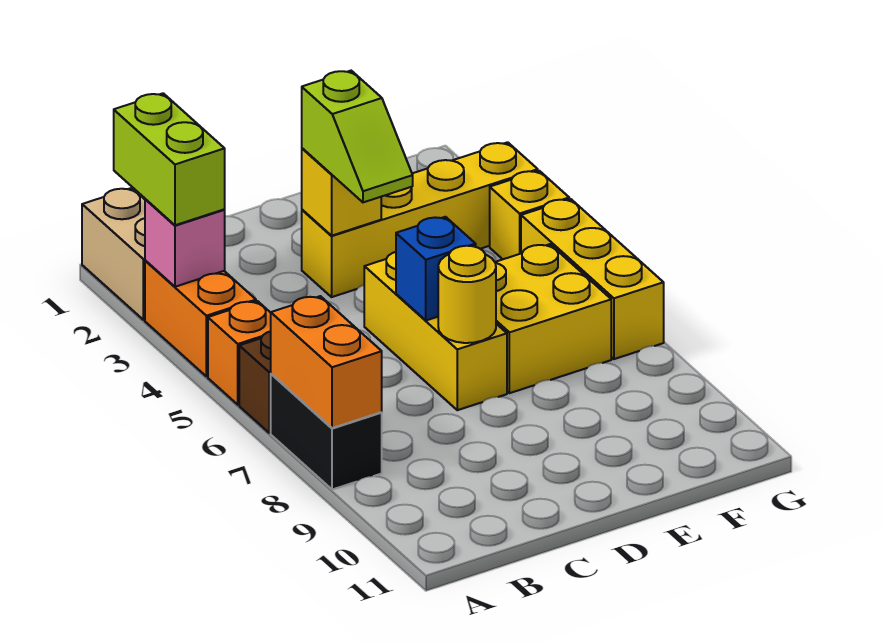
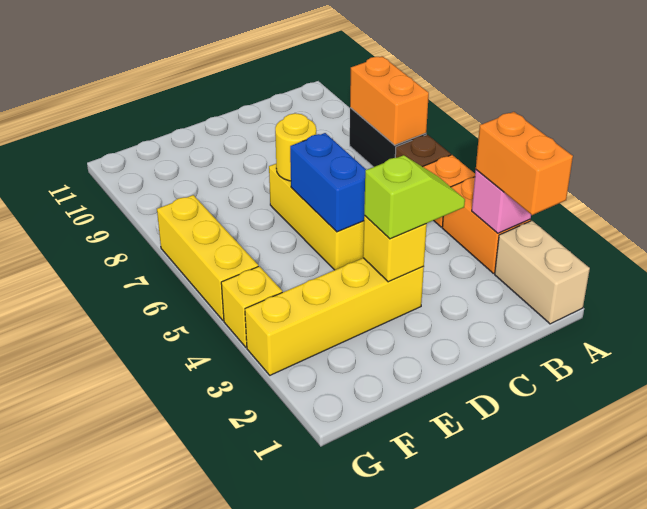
lime 1x2 brick [114,93,225,225] -> orange 1x2 brick [476,112,573,215]
lime 1x2 slope [302,71,413,202] -> lime 1x2 slope turned to [364,155,465,239]
blue 1x1 brick [396,217,476,320] -> blue 1x2 brick [290,133,366,232]
yellow 2x2 brick [495,244,611,393] -> none

